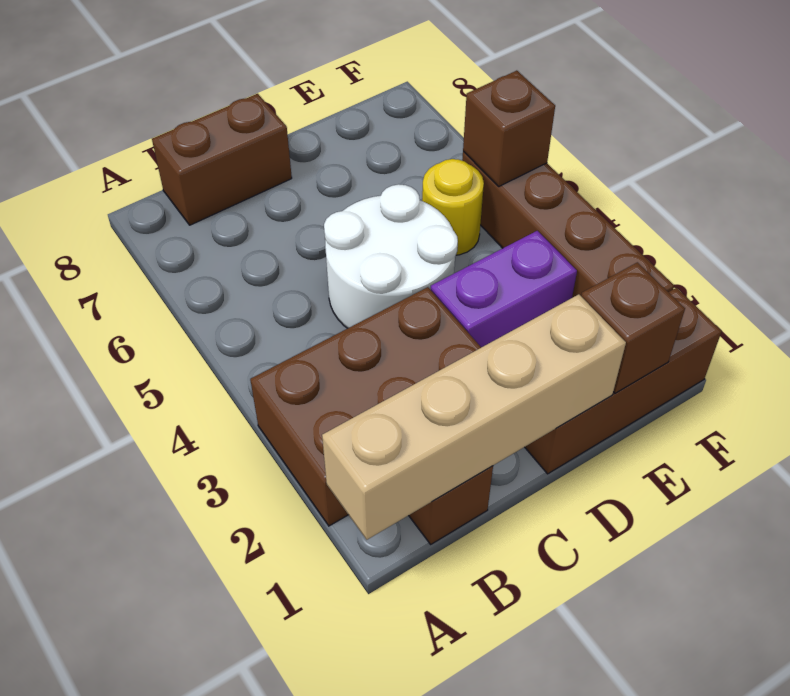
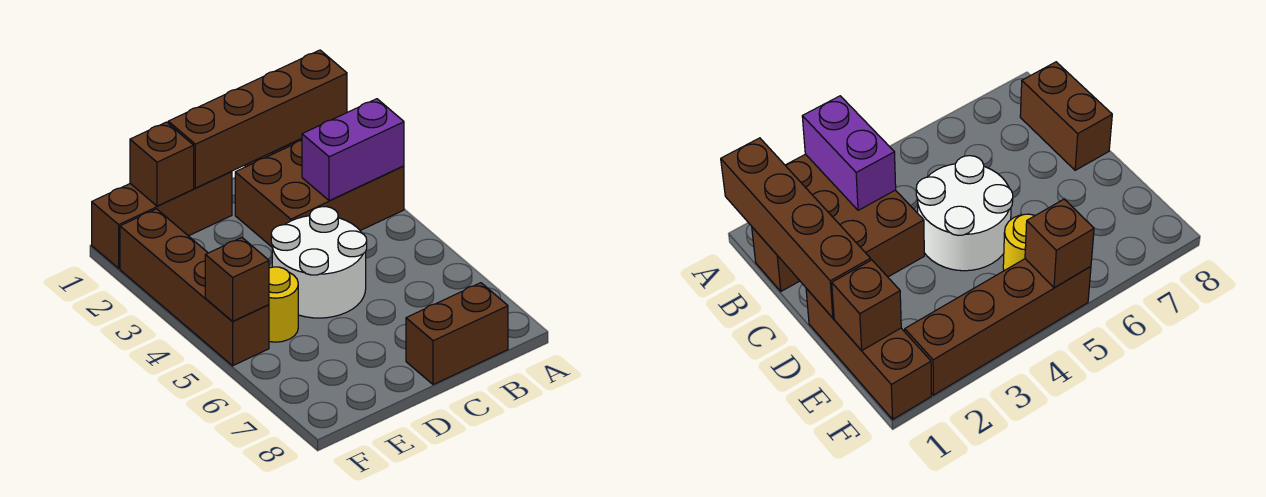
tan 1x4 brick [322,294,626,540] -> brown 1x4 brick [168,50,347,188]
purple 1x2 brick [431,231,577,347] -> purple 1x2 brick moved to [302,99,404,201]

